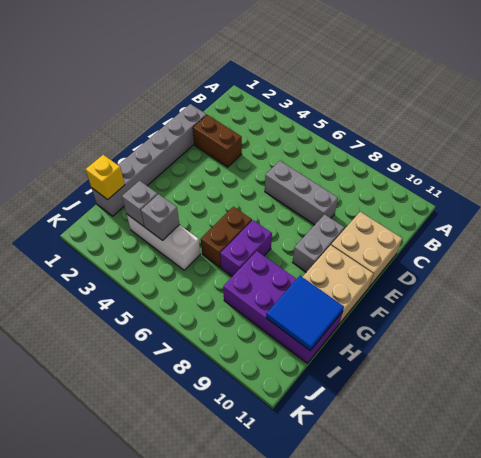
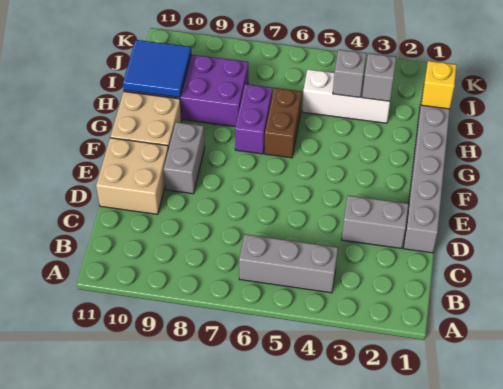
brown 1x2 brick [193,115,242,167] -> grey 1x2 brick [342,195,408,249]
grey 1x3 brick [265,161,338,225] -> grey 1x3 brick moved to [239,234,338,293]

